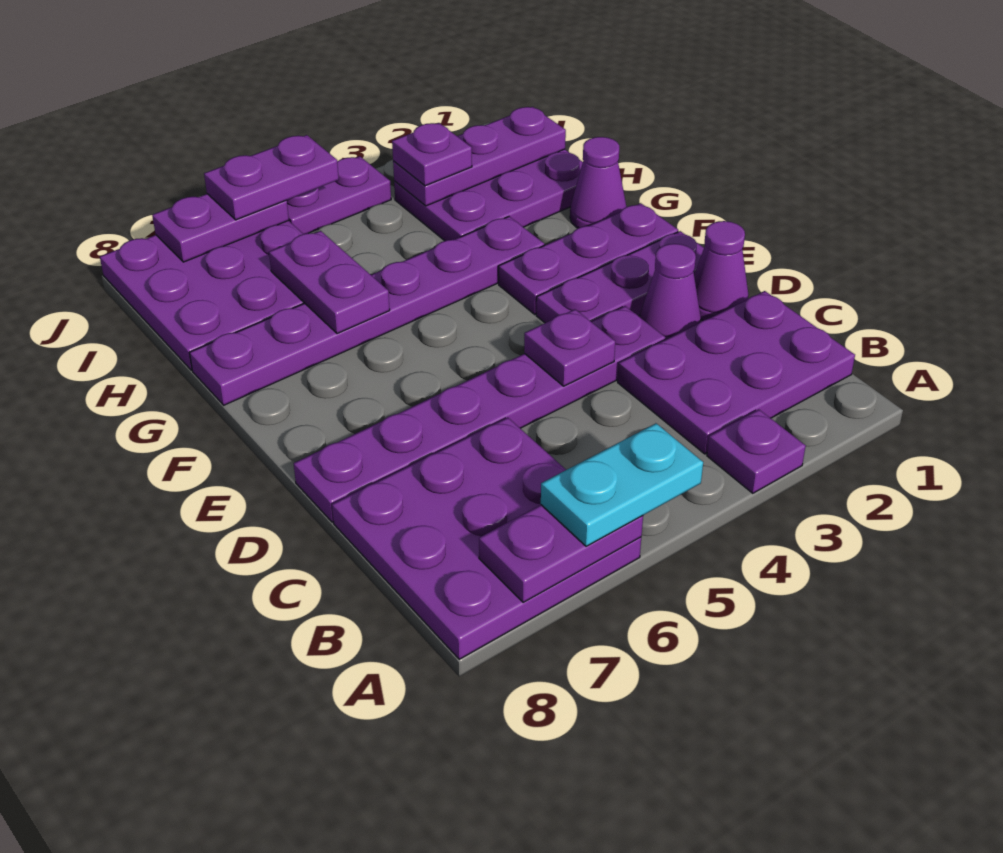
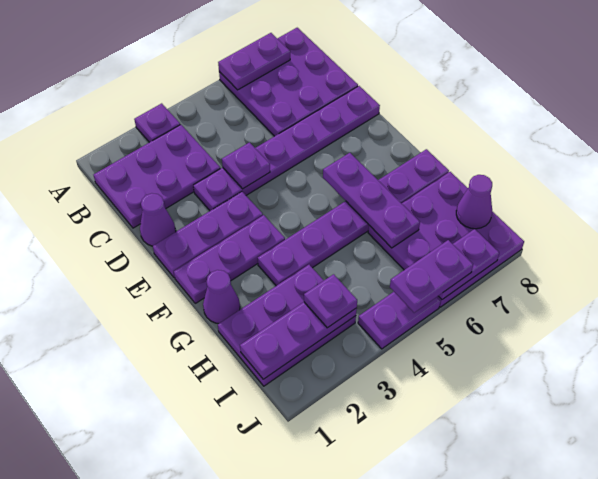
cyan 1x2 plate [541,423,703,546] -> none
purple 1x1 cone [640,244,701,340] -> purple 1x1 cone moved to [456,175,492,229]
purple 1x2 plate [269,231,390,334] -> purple 1x3 plate [323,153,420,248]

